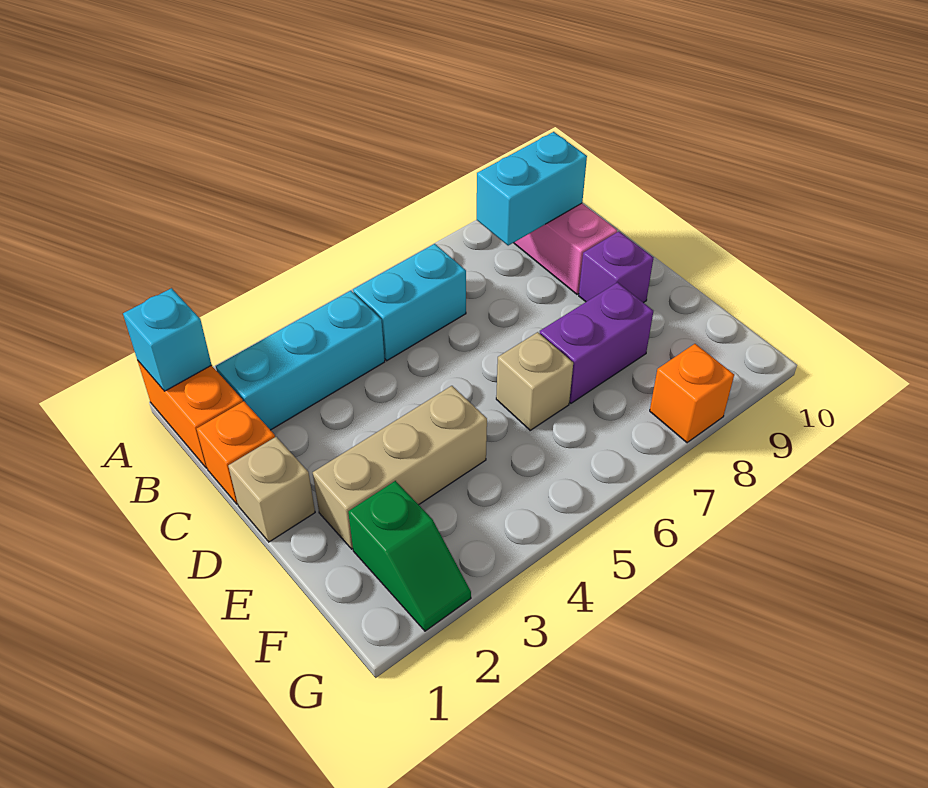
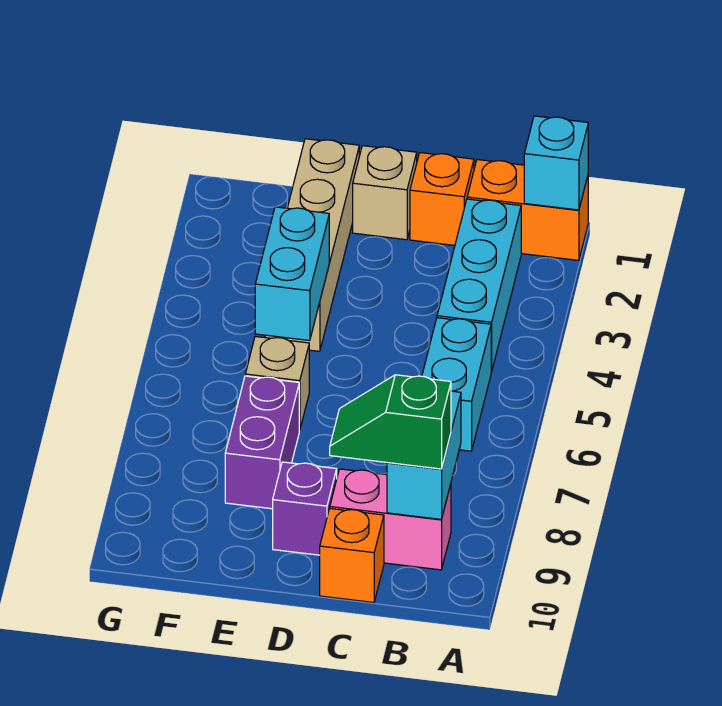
tan 1x3 brick [313,386,487,549] -> tan 1x4 brick [265,139,359,351]
none -> cyan 1x2 brick [255,207,329,341]
green 1x2 slope [348,481,471,631] -> green 1x2 slope moved to [330,375,451,469]
orange 1x1 brick [650,344,734,443] -> orange 1x1 brick moved to [320,508,384,602]

